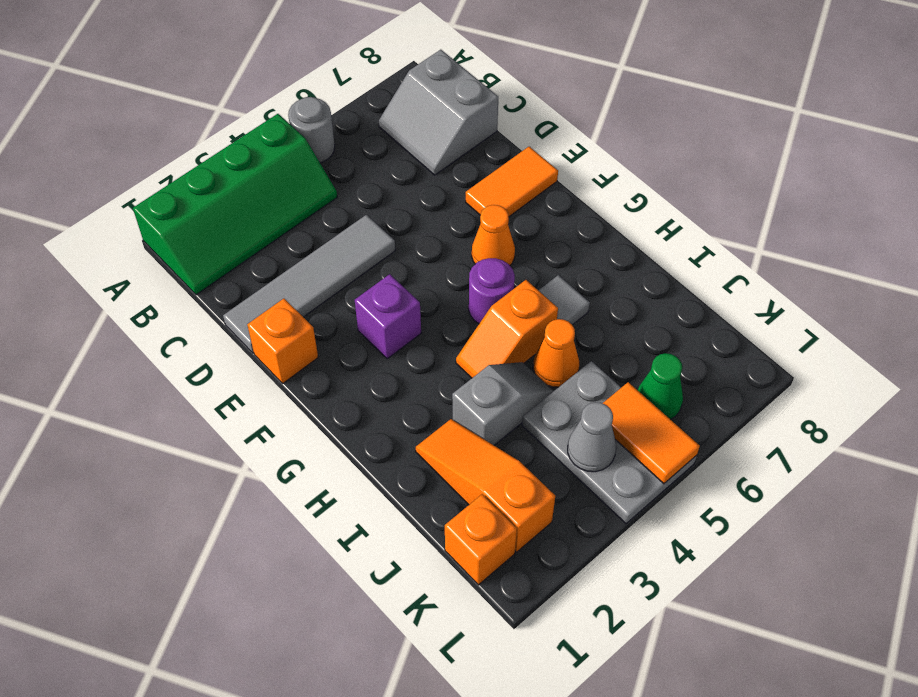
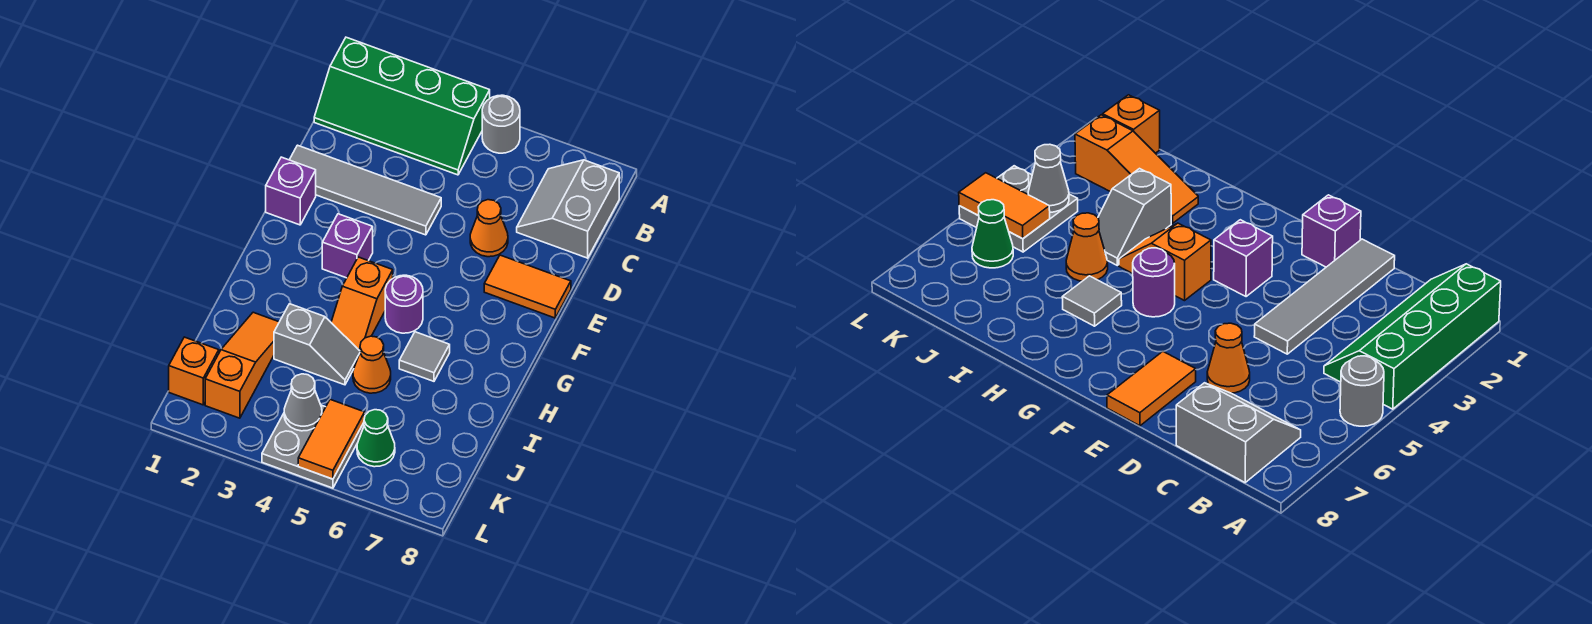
orange 1x1 brick [247,299,318,383] -> purple 1x1 brick [266,157,316,225]
orange 1x1 cone [472,205,515,265] -> orange 1x1 cone moved to [470,200,508,257]
orange 1x2 slope [456,280,558,378] -> orange 1x2 slope turned to [331,257,393,351]
grey 2x3 plate [522,361,697,524] -> grey 2x2 plate [262,405,364,488]

